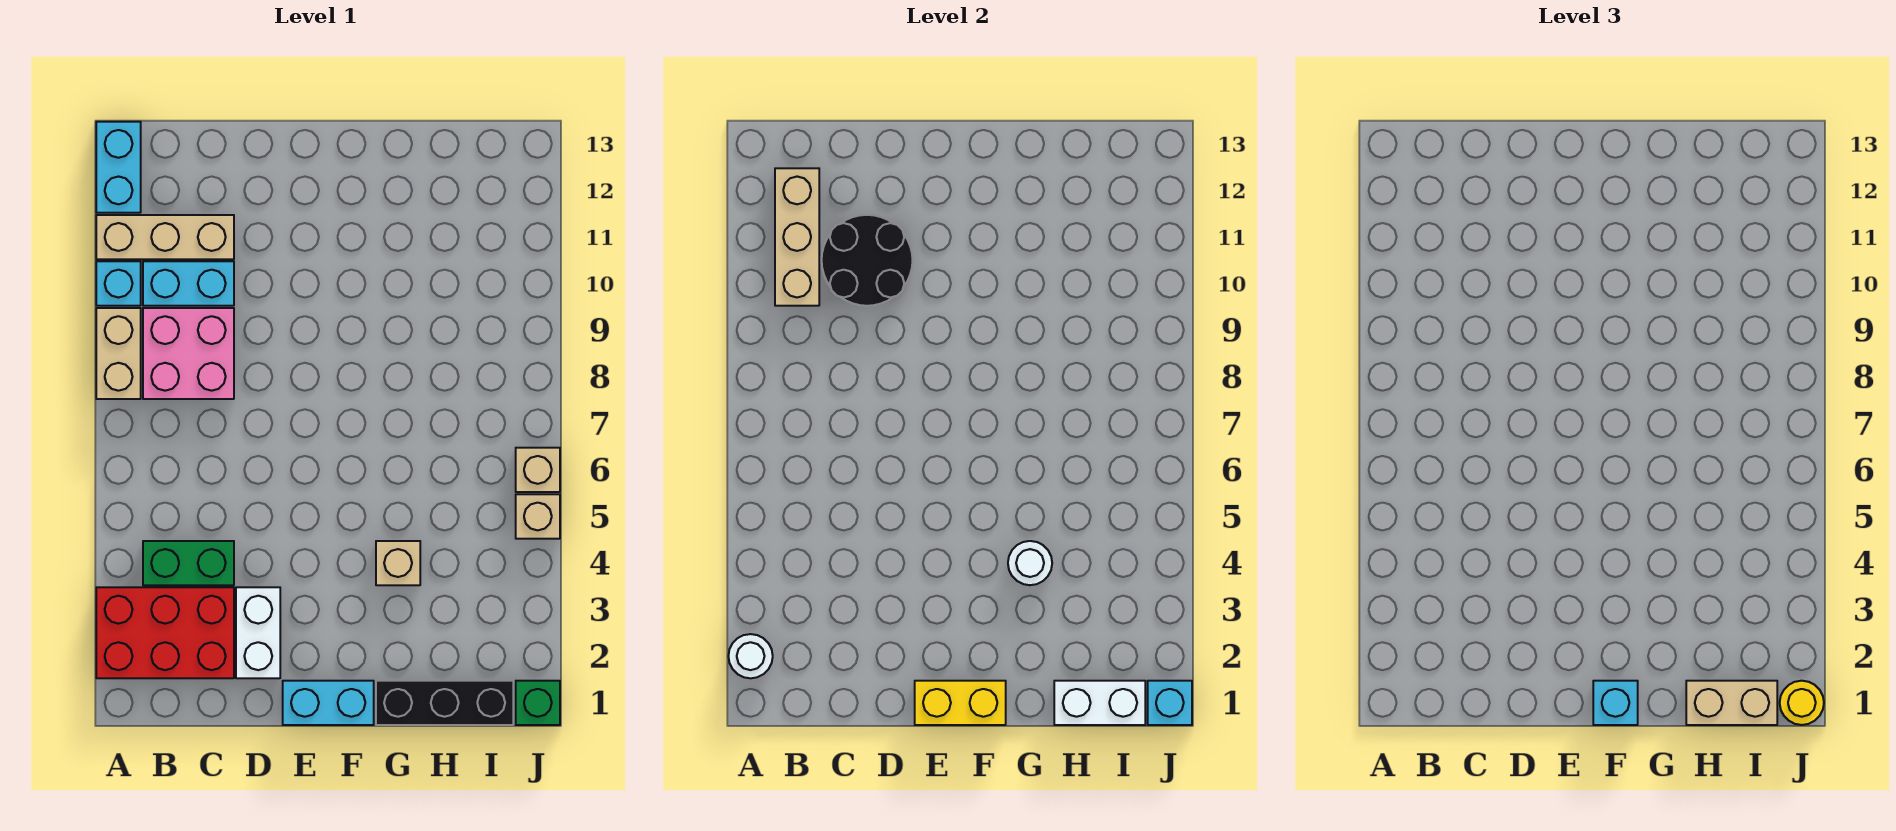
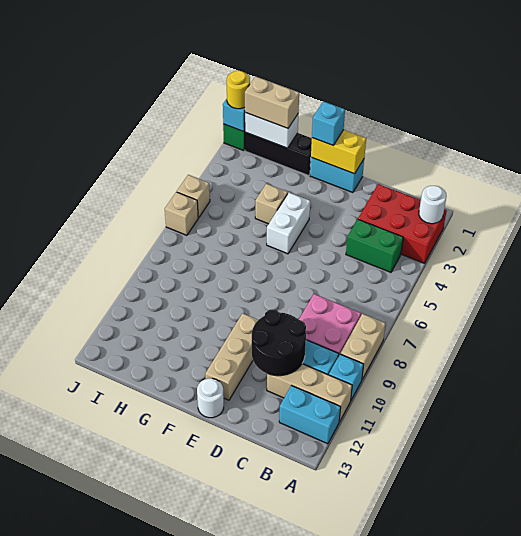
cyan 1x2 brick [96,122,141,213] -> cyan 1x2 brick turned to [279,386,341,444]
tan 1x3 brick [775,168,819,306] -> tan 1x3 brick moved to [205,313,258,400]
white 1x2 brick [236,587,280,678] -> white 1x2 brick moved to [267,193,310,254]
white 1x1 round brick [1008,541,1052,585] -> white 1x1 round brick moved to [197,378,224,418]

